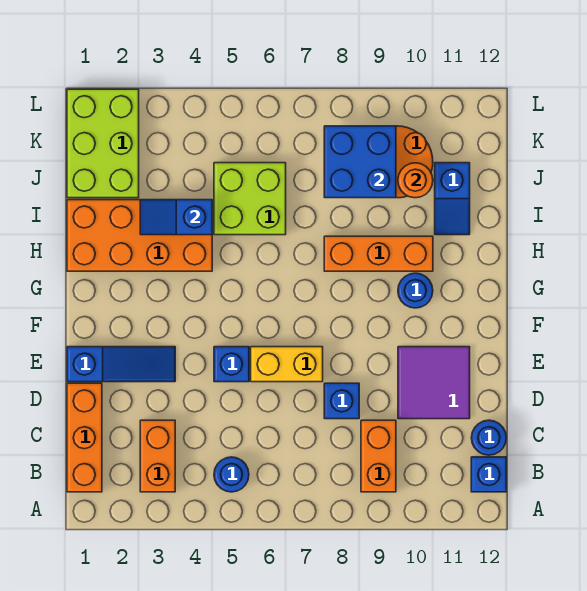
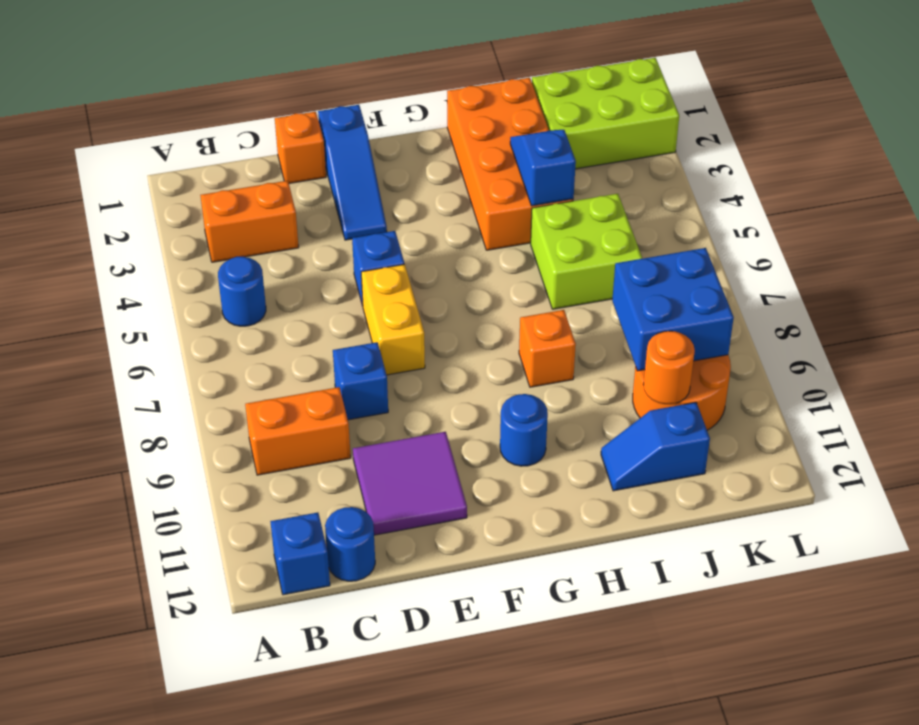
orange 1x3 brick [67,383,102,492] -> orange 1x1 brick [275,112,326,183]
orange 1x3 brick [324,236,433,271] -> orange 1x1 brick [519,310,576,387]

